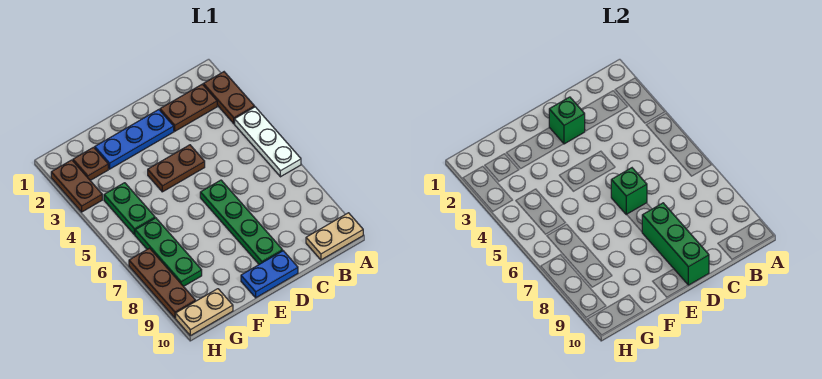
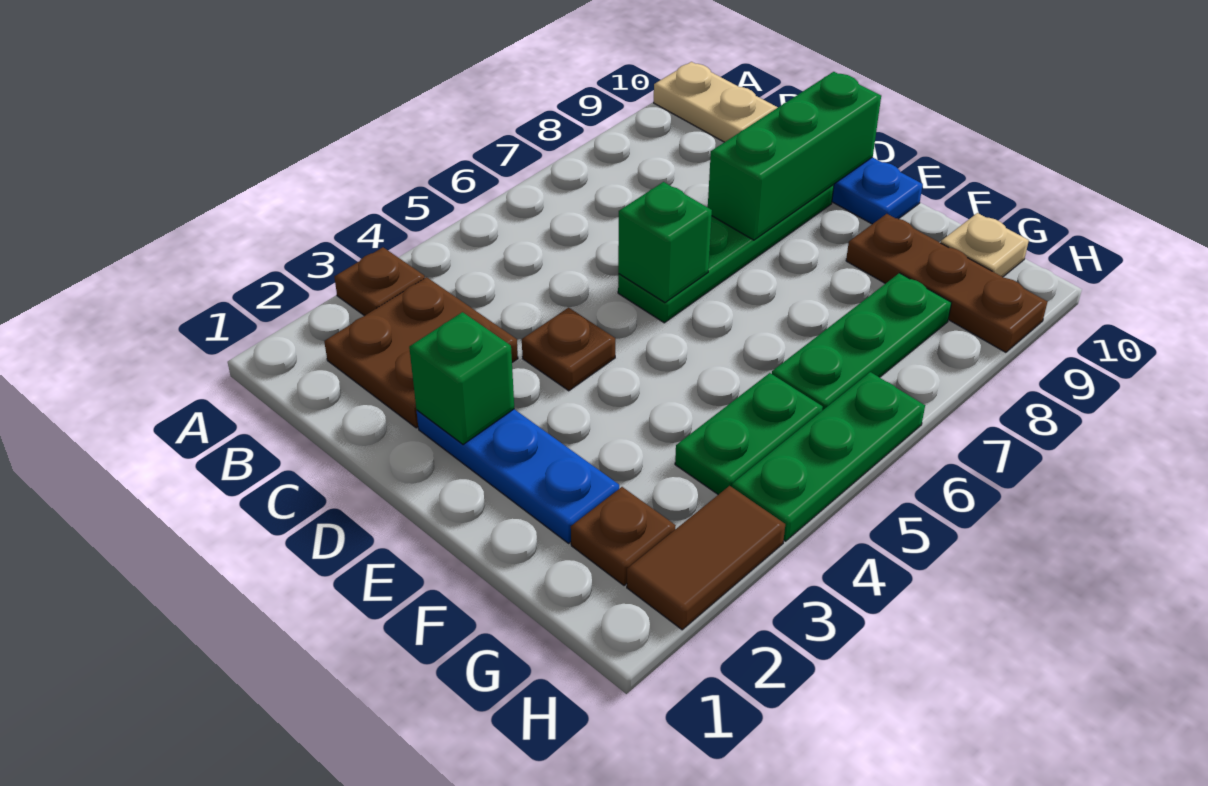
brown 1x2 plate [203,72,255,124] -> brown 1x1 plate [334,247,425,316]
white 1x3 plate [235,107,301,177] -> none
brown 1x2 plate [160,84,217,131] -> brown 2x2 plate [324,277,518,428]
brown 1x2 plate [148,145,205,192] -> brown 1x1 plate [522,308,615,391]
tan 1x2 plate [176,289,233,336] -> tan 1x1 plate [941,213,1029,277]
brown 1x2 plate [51,160,102,212] -> brown 1x2 tile [627,486,785,630]
none -> green 1x3 plate [732,372,925,541]
brown 1x3 plate [129,248,196,318] -> brown 1x3 plate turned to [846,214,1048,352]

